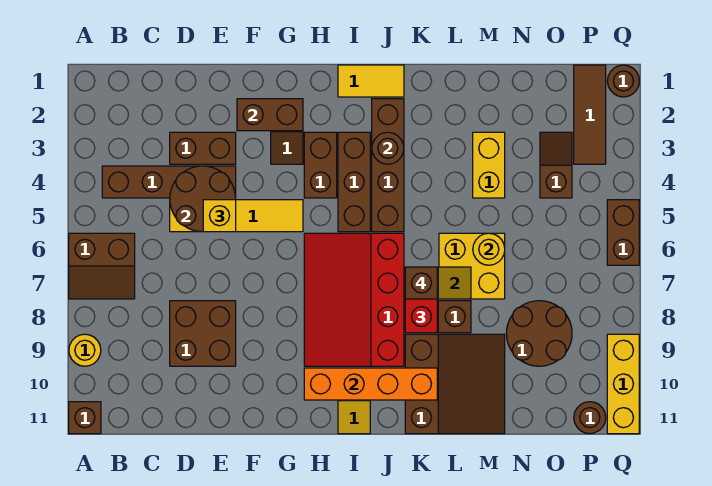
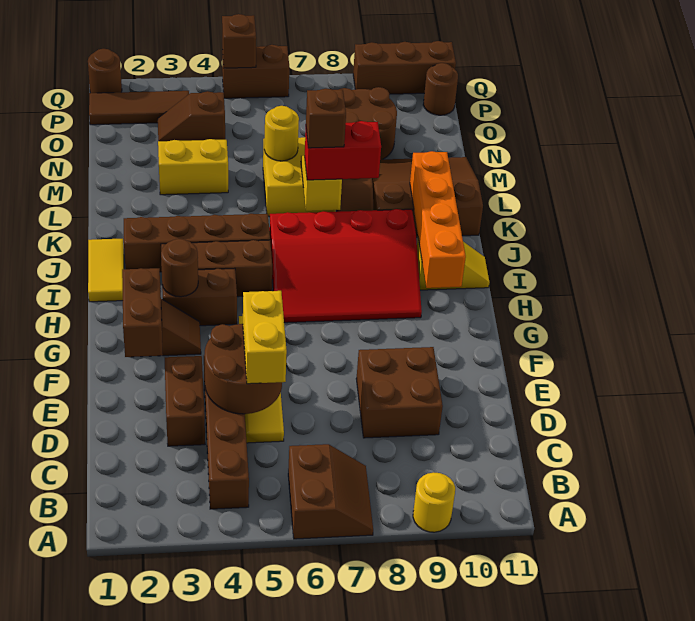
brown 1x1 brick [69,402,101,434] -> brown 1x1 brick moved to [222,14,256,68]
yellow 1x1 brick [203,200,236,232] -> yellow 1x2 brick [243,291,287,384]
brown 1x1 round brick [372,132,404,164] -> brown 1x1 round brick moved to [161,239,198,297]
yellow 1x3 brick [607,334,639,434] -> brown 1x3 brick [353,41,456,94]

